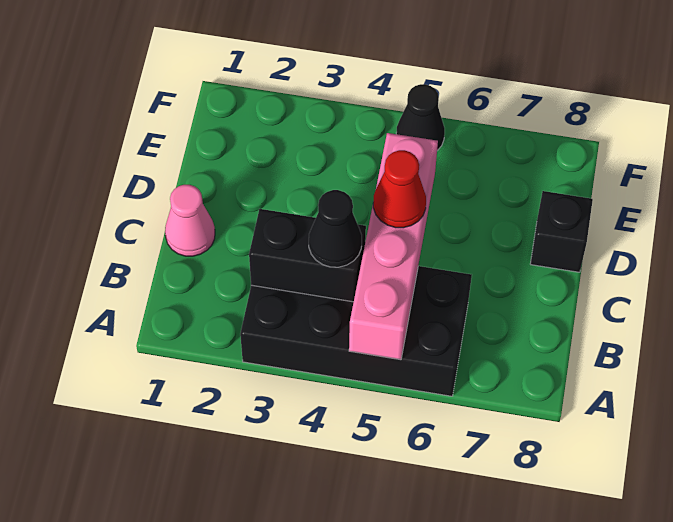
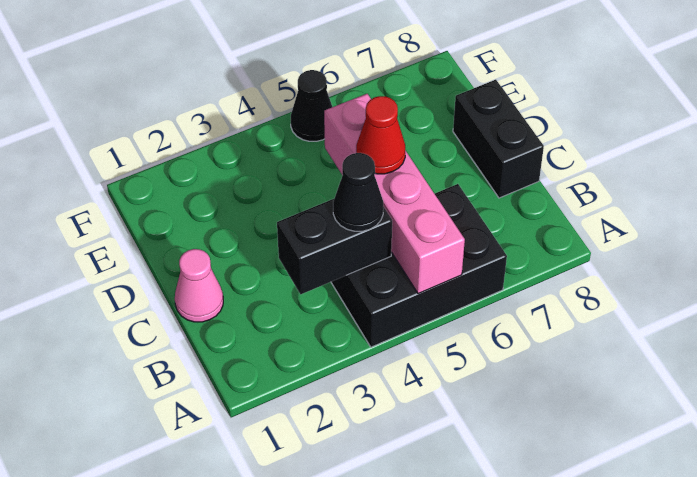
black 2x4 brick [240,266,472,396] -> black 2x3 brick [331,184,507,347]
black 1x1 brick [530,191,593,272] -> black 1x2 brick [453,80,544,198]

